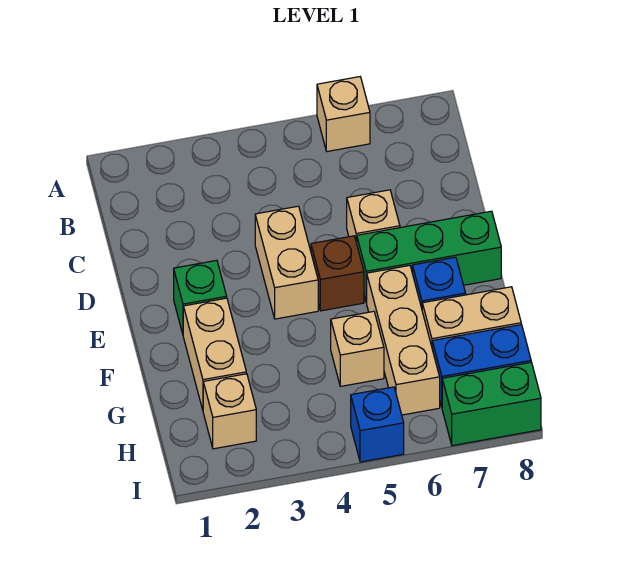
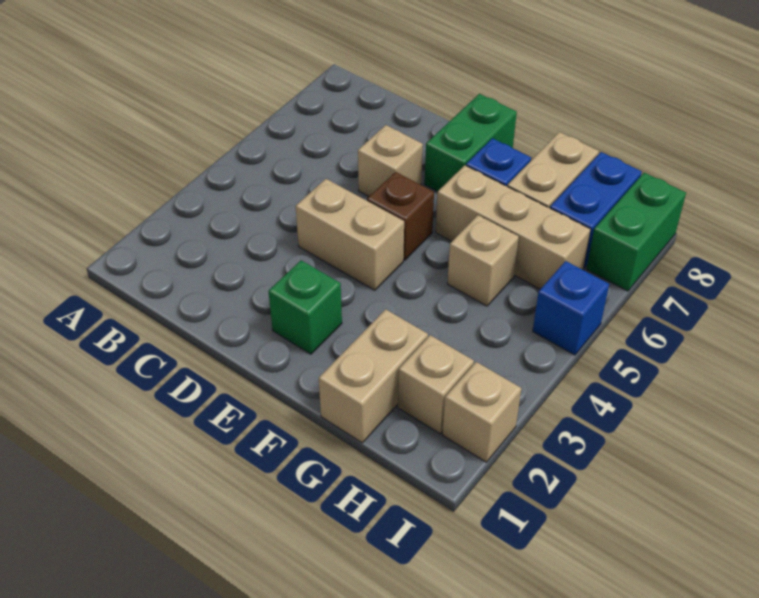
tan 1x1 brick [317,77,370,151] -> tan 1x1 brick moved to [443,362,521,462]
green 1x3 brick [357,211,501,302] -> green 1x2 brick [425,94,517,192]
tan 1x2 brick [183,298,246,410] -> tan 1x2 brick turned to [319,309,428,443]

